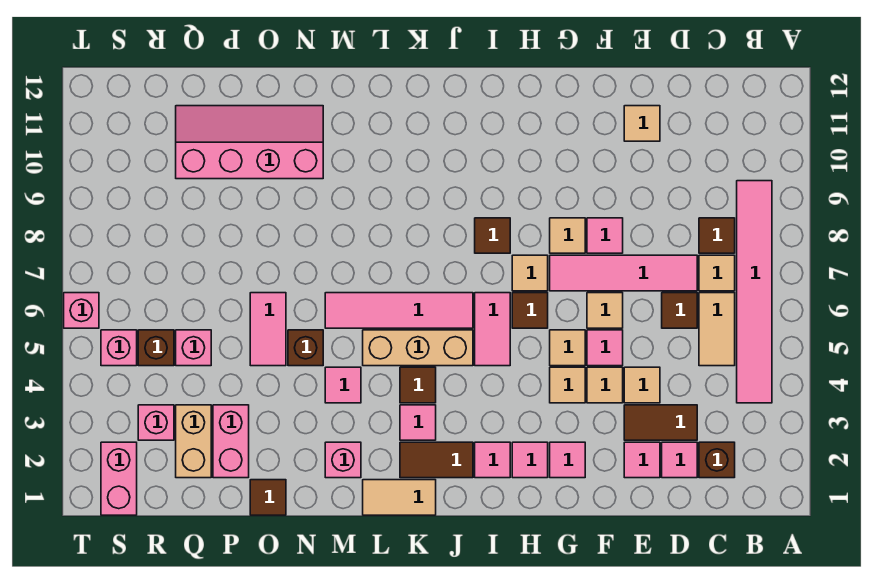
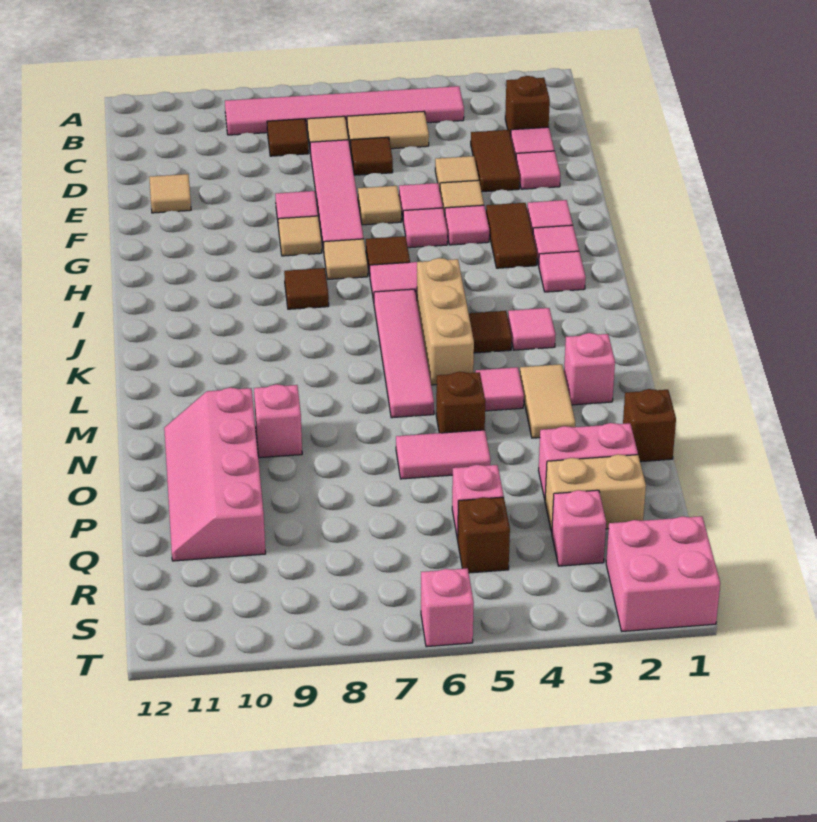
tan 1x1 tile [550,367,585,403] -> pink 1x1 tile [445,205,489,245]
tan 1x1 tile [550,330,585,366] -> pink 1x1 tile [403,208,447,248]
brown 1x2 tile [400,442,473,478] -> brown 1x2 tile moved to [486,203,537,268]
tan 1x2 tile [363,480,436,515] -> tan 1x2 tile moved to [520,364,575,438]
brown 1x1 tile [250,480,286,515] -> brown 1x1 brick [623,389,676,462]
pink 1x2 brick [101,442,137,515] -> pink 2x2 brick [606,516,720,631]
pink 1x1 brick [101,330,137,366] -> pink 1x1 brick moved to [254,384,302,458]

